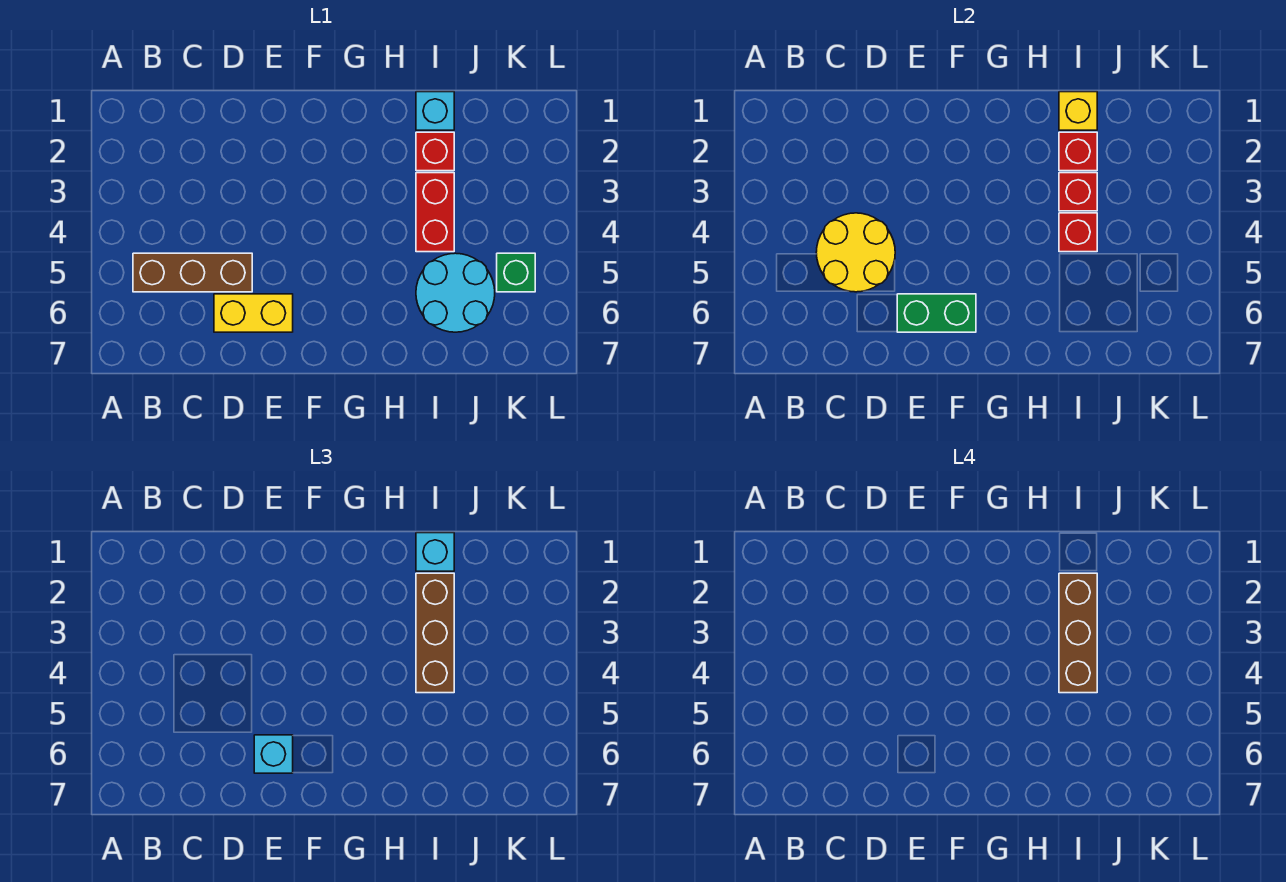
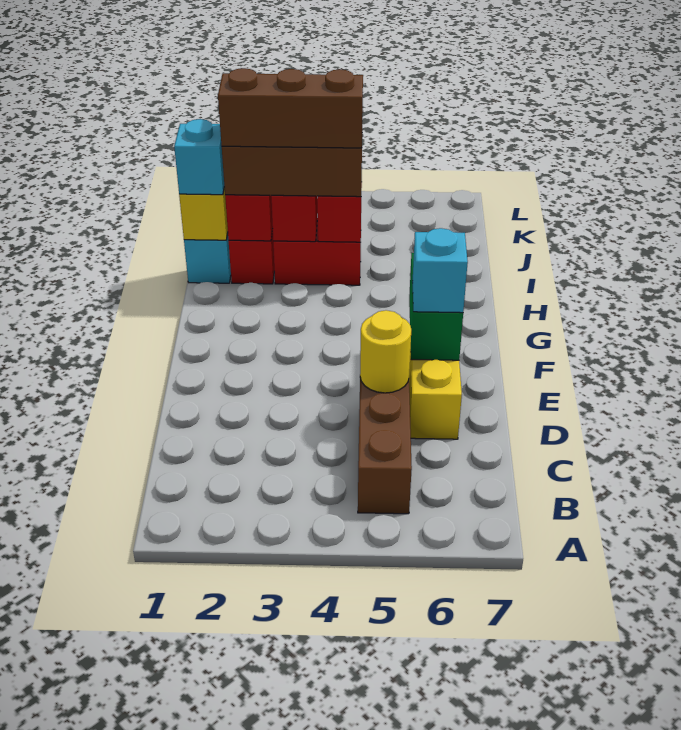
yellow 2x2 round brick [816,213,895,292] -> yellow 1x1 round brick [360,310,411,393]
cyan 2x2 round brick [416,253,495,332] -> none
green 1x1 brick [497,253,535,292] -> none

